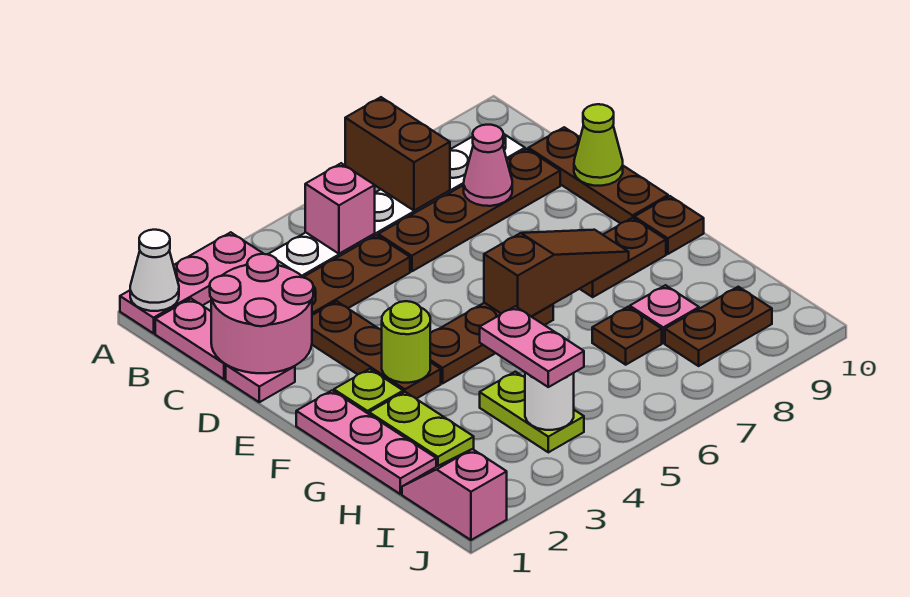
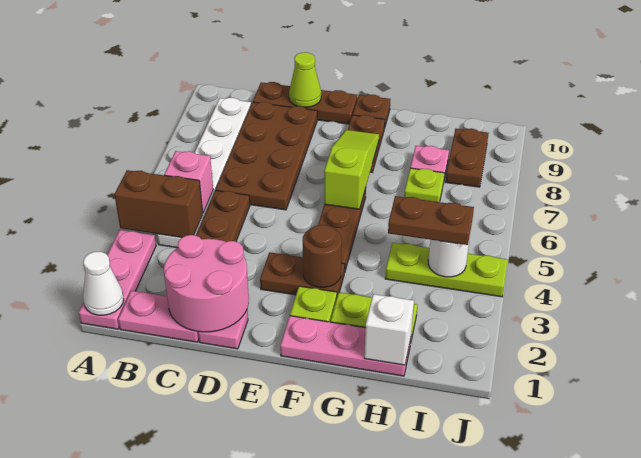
brown 1x2 brick [345,97,450,211] -> brown 1x2 brick moved to [114,170,203,238]
brown 1x4 plate [378,149,560,271] -> brown 2x4 plate [216,102,317,210]
pink 1x1 cone [464,125,512,206] -> none
brown 1x3 plate [312,301,441,399] -> brown 1x2 plate [260,252,345,296]
lime 1x1 round brick [382,301,430,383] -> brown 1x1 round brick [303,225,342,288]
brown 1x3 slope [484,230,629,316] -> lime 1x3 slope [324,130,379,209]
none -> white 1x1 brick [364,294,414,365]
lime 1x2 plate [480,372,584,452] -> lime 1x3 plate [385,243,508,297]
pink 1x2 plate [480,306,584,387] -> brown 1x2 plate [388,196,474,245]
brown 1x1 plate [592,307,662,365] -> lime 1x1 plate [404,168,444,202]
pink 1x2 slope [402,449,507,540] -> none

